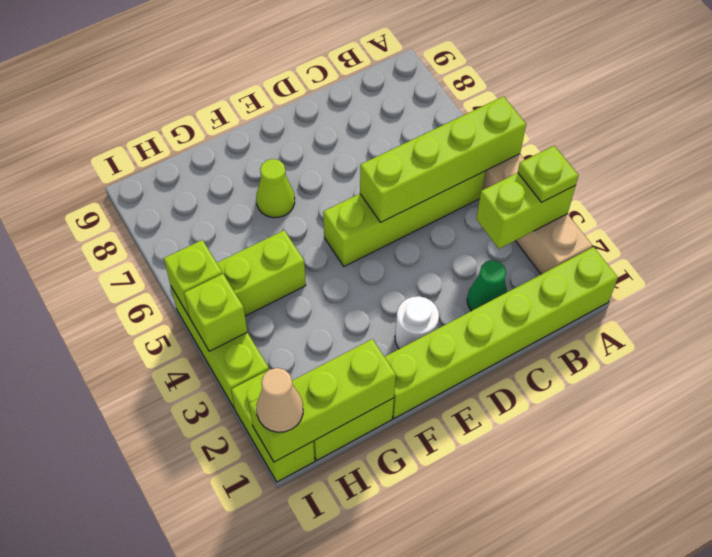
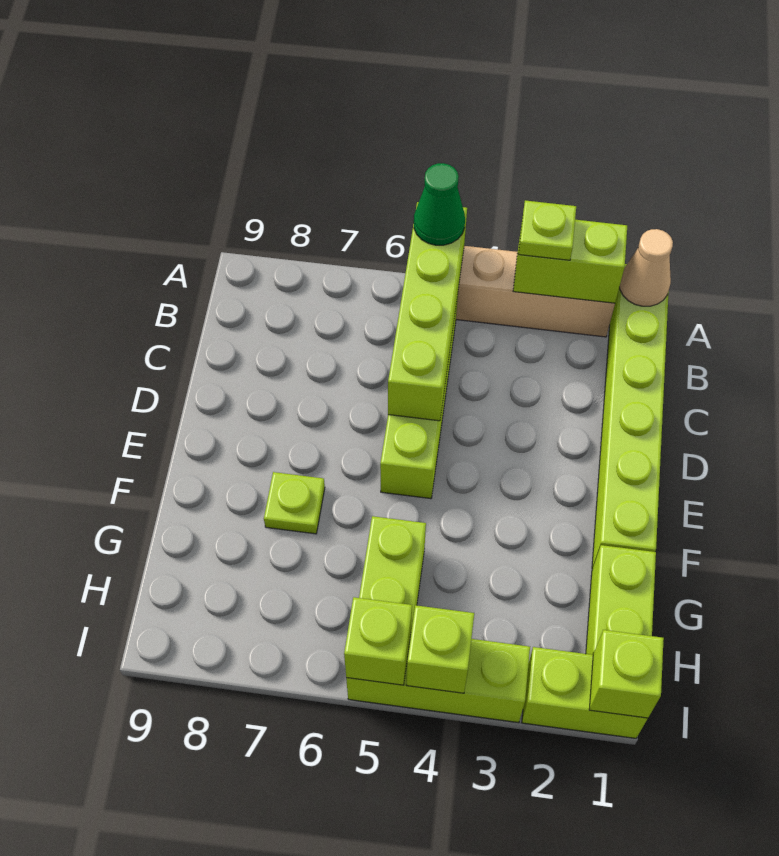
lime 1x2 brick [476,173,576,249] -> lime 1x2 brick turned to [513,220,627,303]
green 1x1 cone [467,260,507,311] -> green 1x1 cone moved to [414,163,465,245]
white 1x1 round brick [395,296,439,349] -> none
lime 1x1 cone [256,159,295,218] -> lime 1x1 plate [264,472,325,534]
lime 1x3 brick [249,339,396,462] -> lime 1x1 brick [589,630,664,718]
tan 1x1 cone [257,368,303,432] -> tan 1x1 cone moved to [620,229,673,306]

